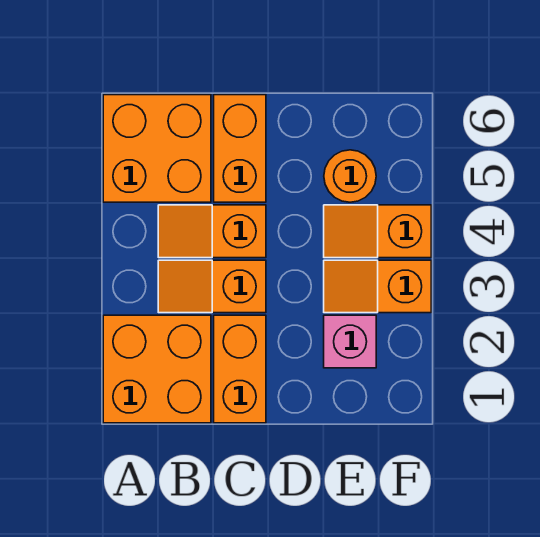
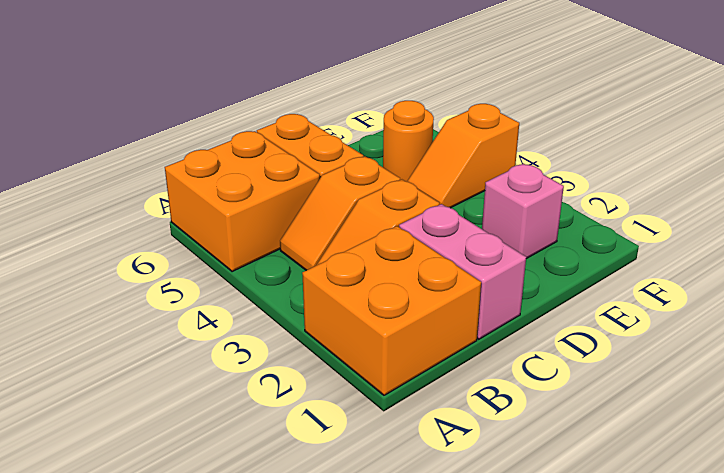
orange 1x2 brick [214,315,266,423] -> pink 1x2 brick [399,204,526,339]
orange 1x2 slope [324,260,431,313] -> none

